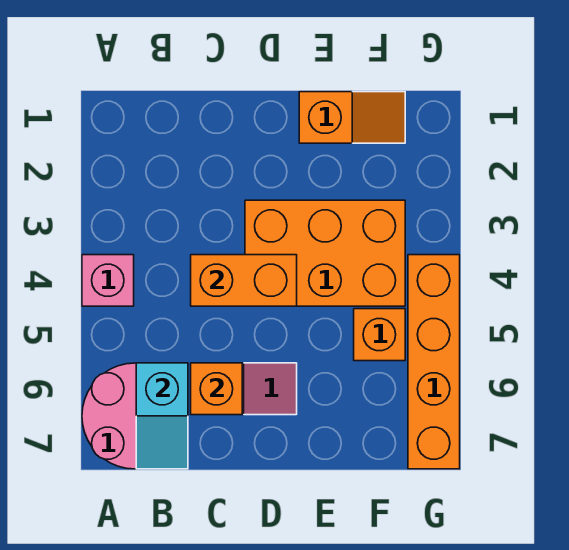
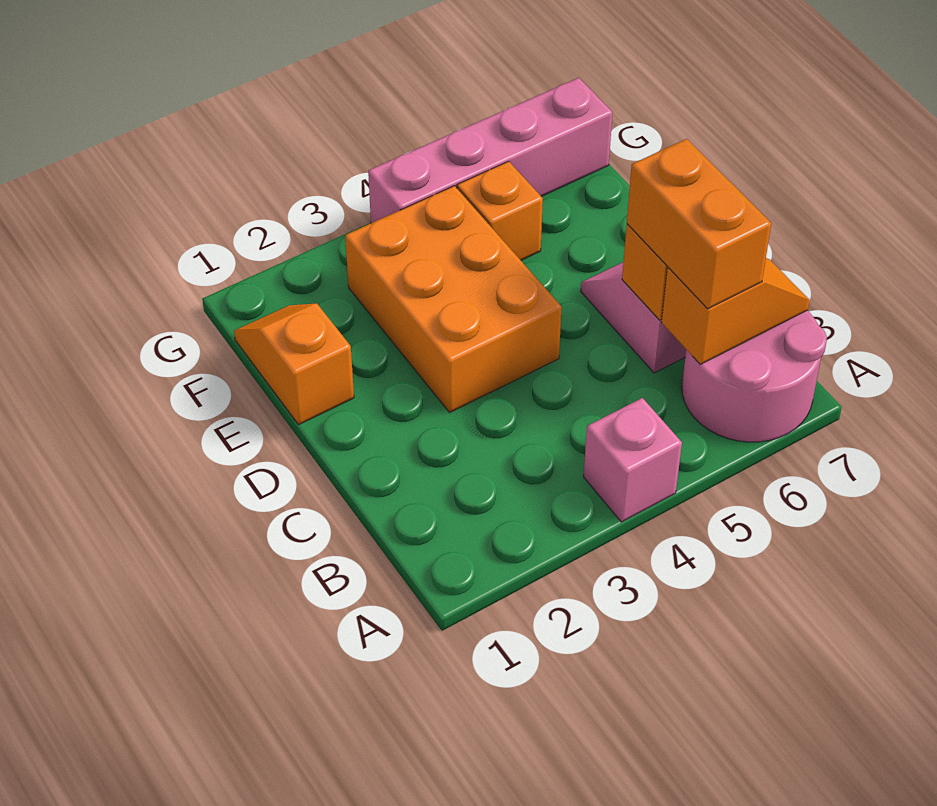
cyan 1x2 slope [136,363,188,469] -> orange 1x2 slope [661,258,810,364]
orange 1x2 brick [191,255,297,306] -> orange 1x2 brick moved to [627,139,771,309]
orange 1x4 brick [408,255,460,469] -> pink 1x4 brick [368,78,613,223]

